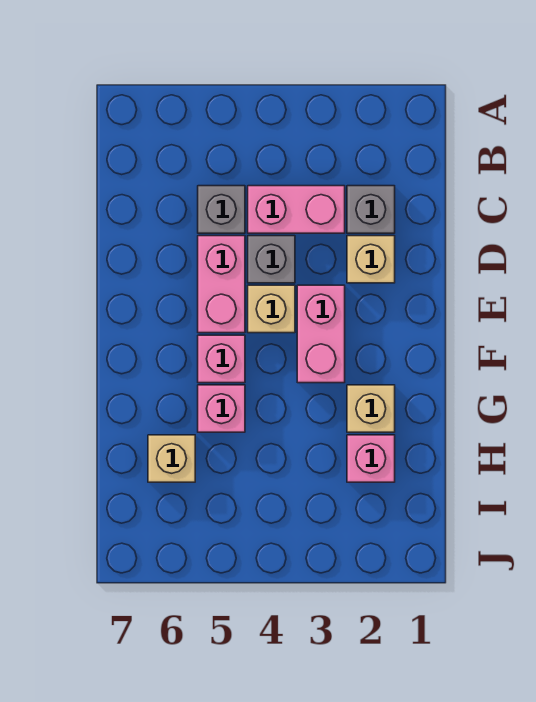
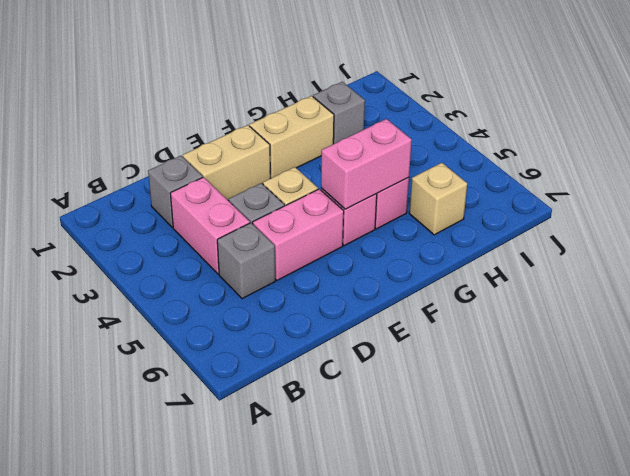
tan 1x1 brick [347,236,395,283] -> tan 1x2 brick [183,125,270,201]
pink 1x2 brick [297,285,345,383] -> pink 1x2 brick moved to [321,119,412,209]
tan 1x1 brick [347,385,395,432] -> tan 1x2 brick [249,96,334,178]
pink 1x1 brick [347,435,395,482] -> grey 1x1 brick [313,82,365,144]

